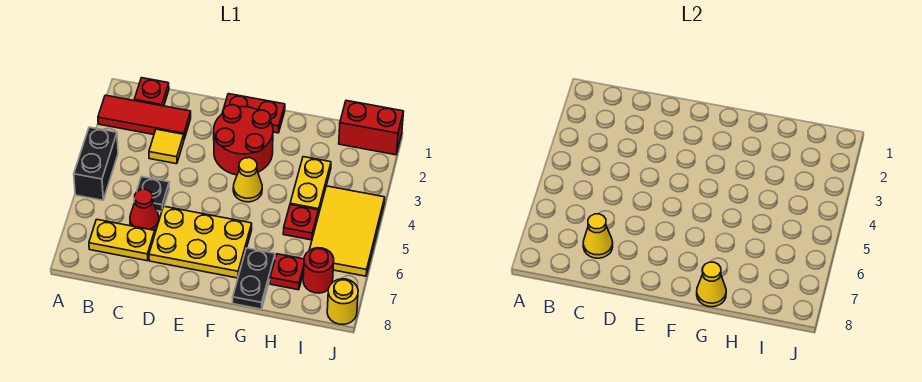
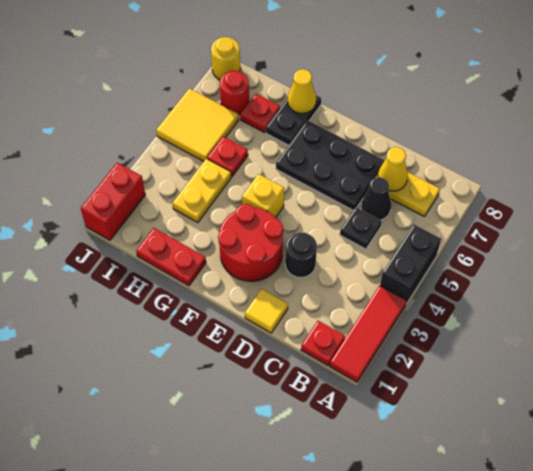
red 1x3 tile [98,95,191,139] -> red 1x3 tile turned to [330,286,407,382]
yellow 1x1 tile [149,129,184,164] -> yellow 1x1 tile moved to [245,289,288,333]
red 1x1 cone [130,189,159,230] -> black 1x1 cone [361,177,391,220]
none -> black 1x1 round brick [285,232,317,278]
yellow 2x3 plate [149,206,252,278] -> black 2x3 plate [276,120,385,210]
red 1x2 plate [222,94,285,133] -> red 1x2 plate moved to [136,228,206,286]
yellow 1x1 cone [233,158,262,202] -> yellow 1x1 brick [242,174,284,218]
red 1x2 brick [339,100,404,155] -> red 1x2 brick turned to [81,163,145,240]
yellow 2x3 tile [310,186,385,276] -> yellow 2x2 tile [156,88,239,161]

